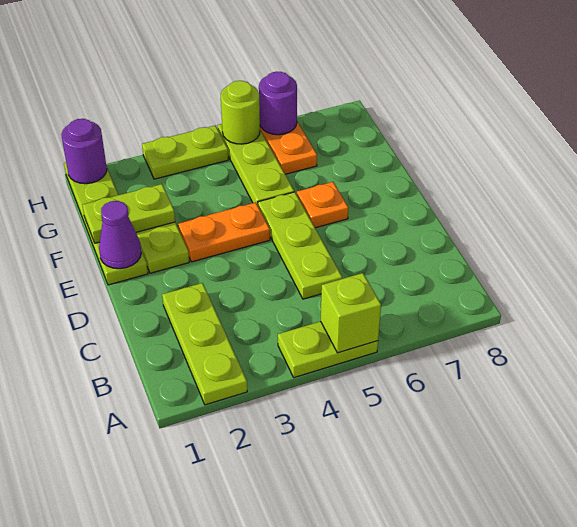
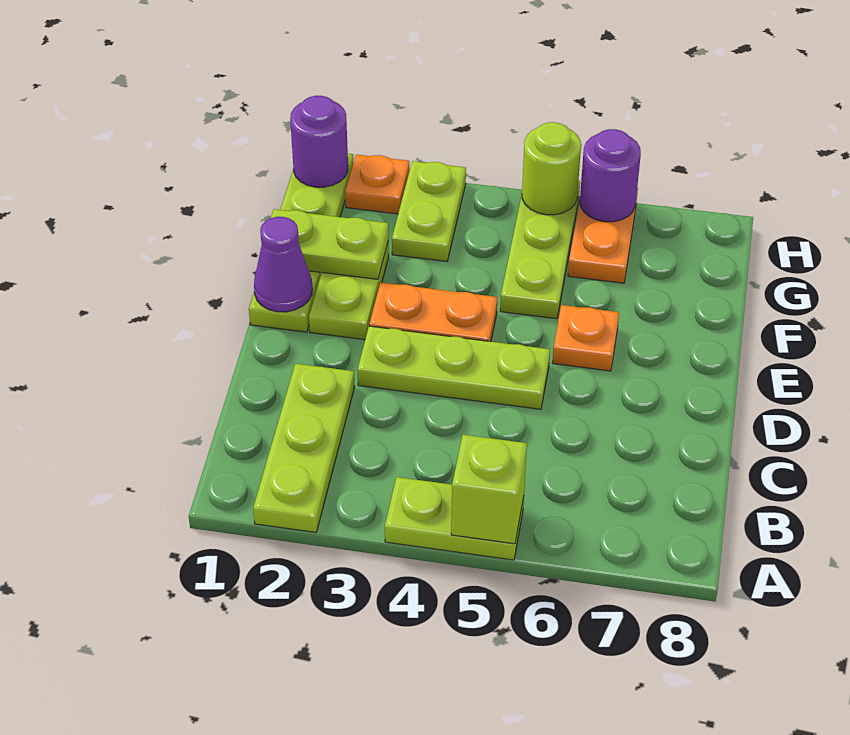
lime 1x3 plate [258,192,342,299] -> lime 1x3 plate turned to [357,326,550,409]
none -> orange 1x1 plate [345,155,410,214]
lime 1x2 plate [142,125,228,179] -> lime 1x2 plate turned to [392,161,466,261]

